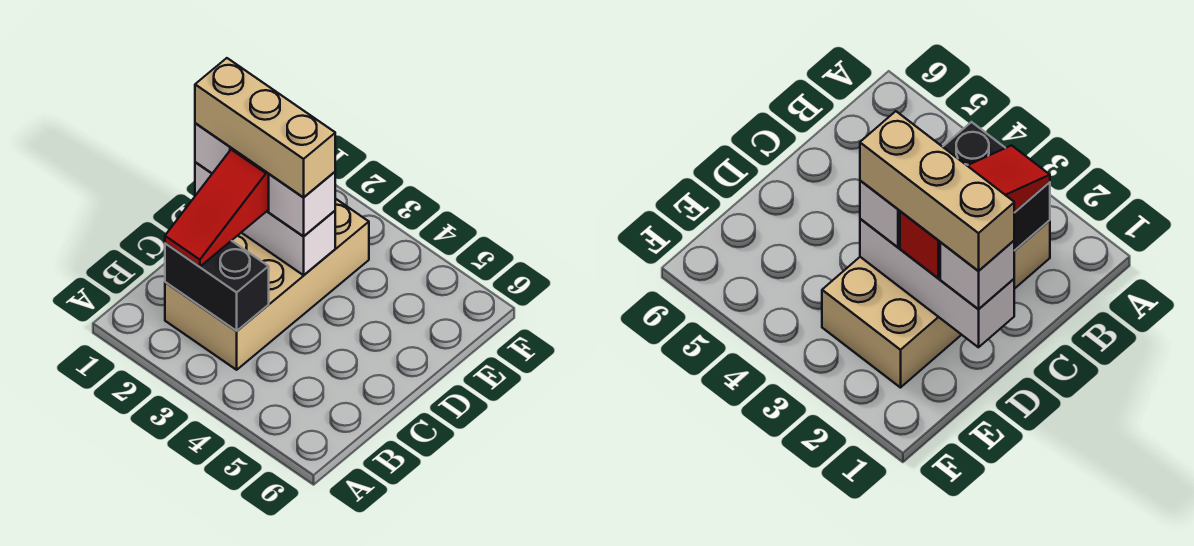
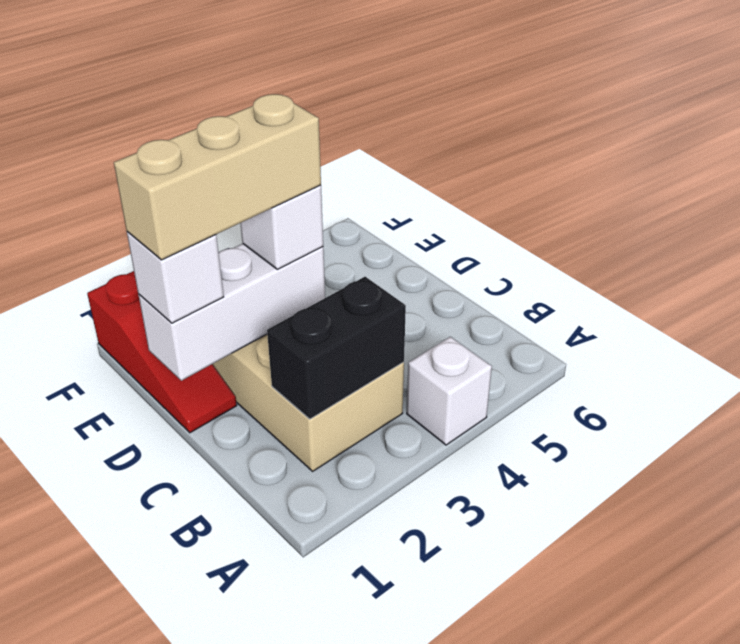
none -> white 1x1 brick [407,337,492,445]
red 1x3 slope [165,149,269,267] -> red 1x3 slope moved to [87,271,237,433]

